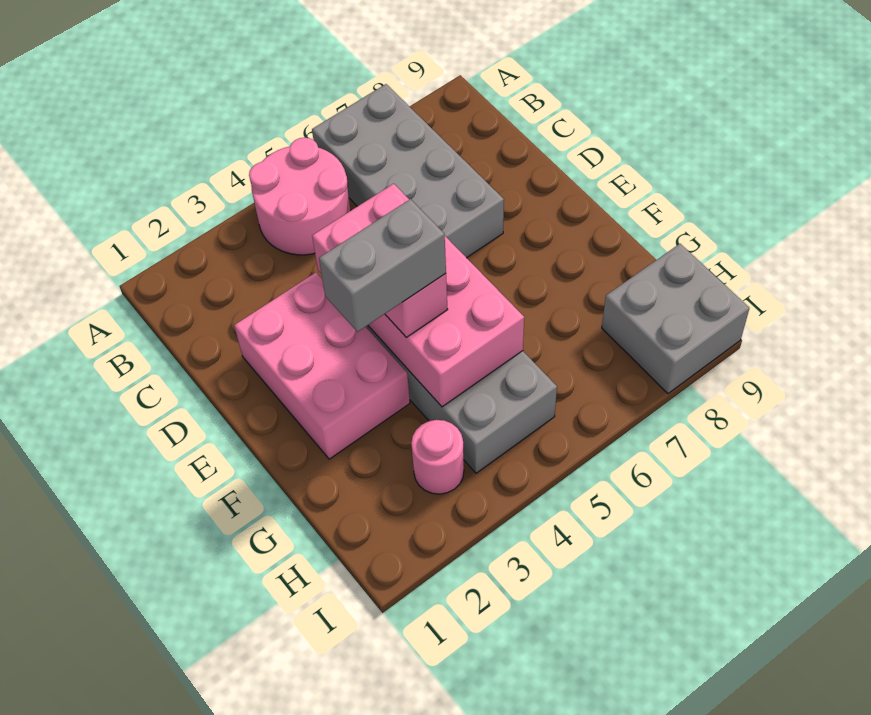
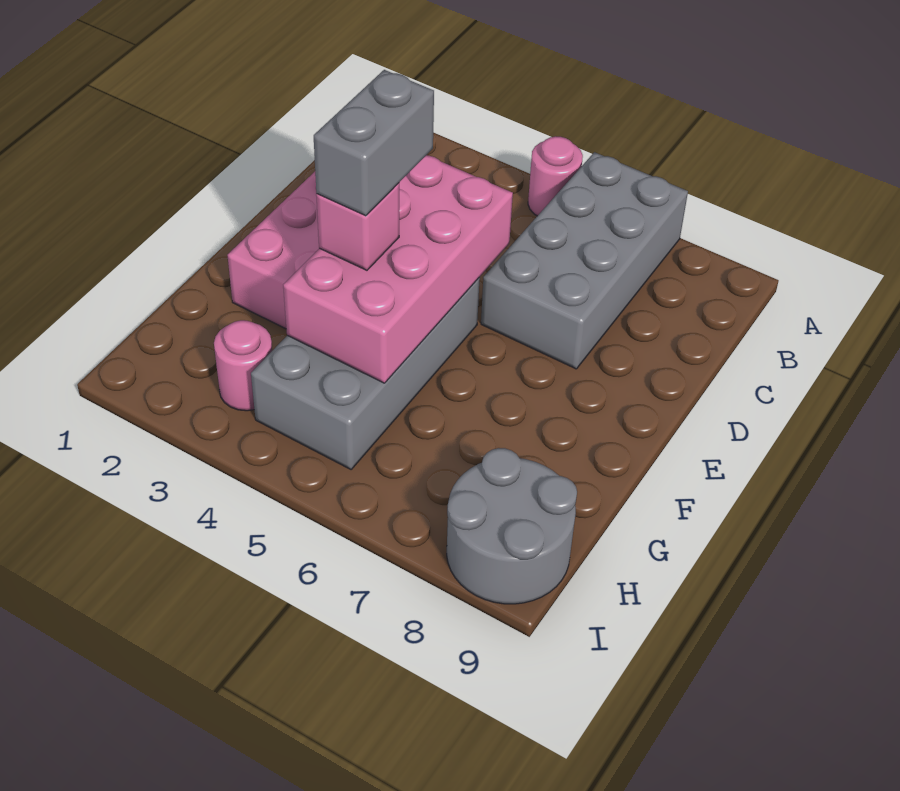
pink 2x2 round brick [249,138,351,255] -> pink 1x1 round brick [528,136,583,216]
grey 1x2 brick [319,199,446,332] -> grey 1x2 brick turned to [314,70,434,216]
grey 2x2 brick [602,244,749,394] -> grey 2x2 round brick [447,448,577,604]

